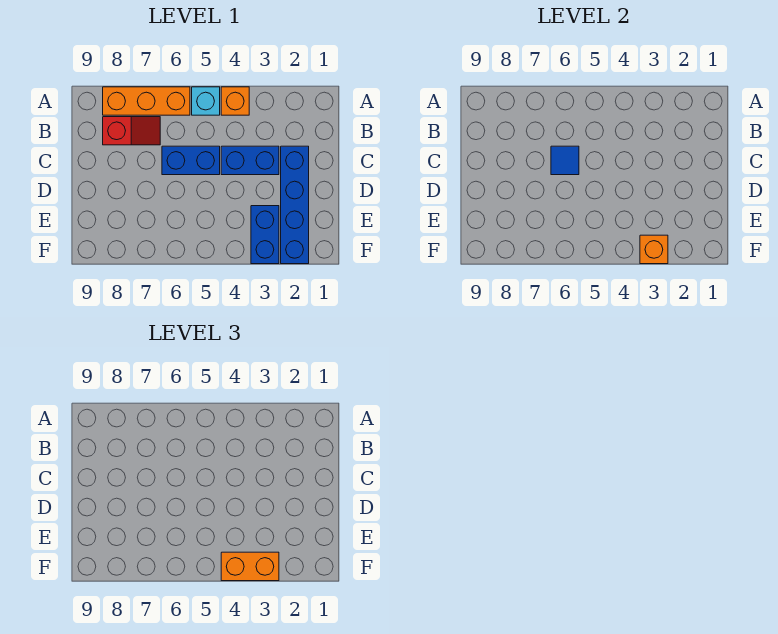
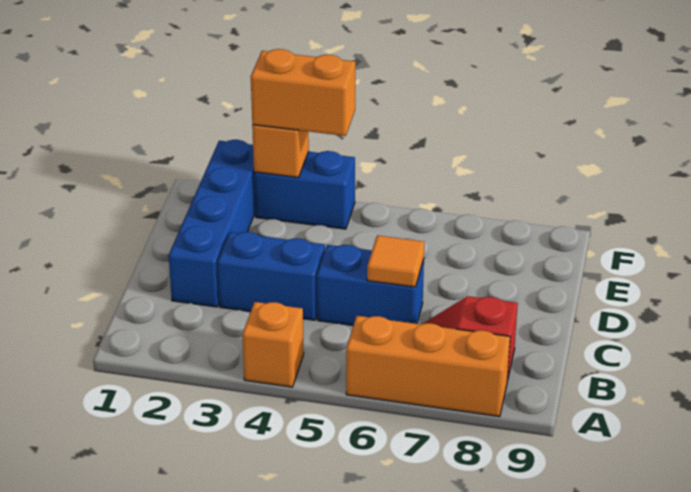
cyan 1x1 brick [192,87,220,115] -> none
blue 1x1 tile [551,146,579,175] -> orange 1x1 tile [367,235,425,287]
blue 1x2 brick [251,206,279,264] -> blue 1x2 brick turned to [254,151,355,229]

